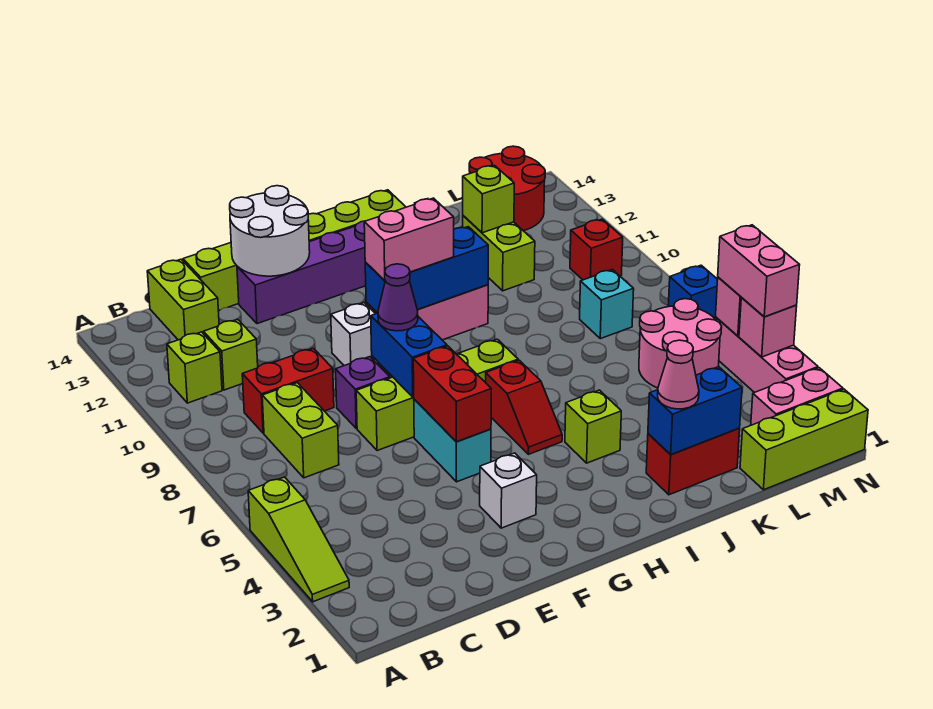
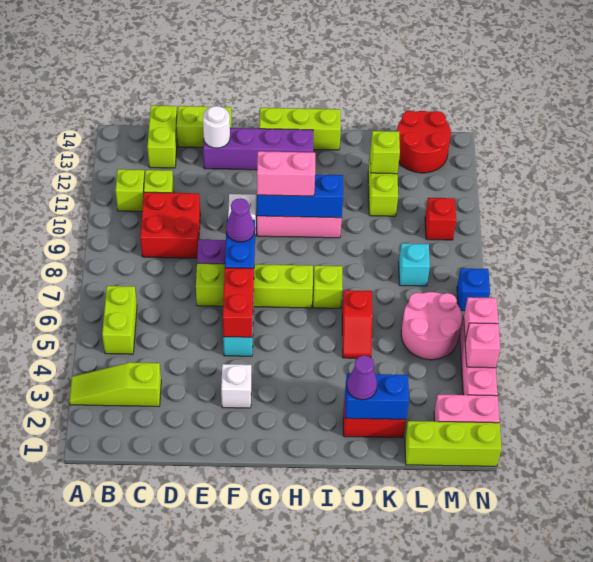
lime 1x3 slope [248,477,349,602] -> lime 1x3 slope turned to [69,362,161,406]
lime 1x2 brick [262,383,339,478] -> lime 1x2 brick moved to [102,286,137,354]
red 1x2 brick [242,348,334,433] -> red 2x2 brick [140,192,200,258]
white 2x2 round brick [230,186,310,276] -> white 1x1 round brick [203,106,230,148]
red 1x2 slope [486,360,562,454] -> red 1x2 slope moved to [342,290,373,358]
lime 1x1 brick [565,390,621,463] -> lime 1x1 brick moved to [313,266,342,308]
pink 1x1 cone [658,340,699,409] -> purple 1x1 cone [347,355,377,400]
pink 1x2 brick [718,225,800,317] -> none

